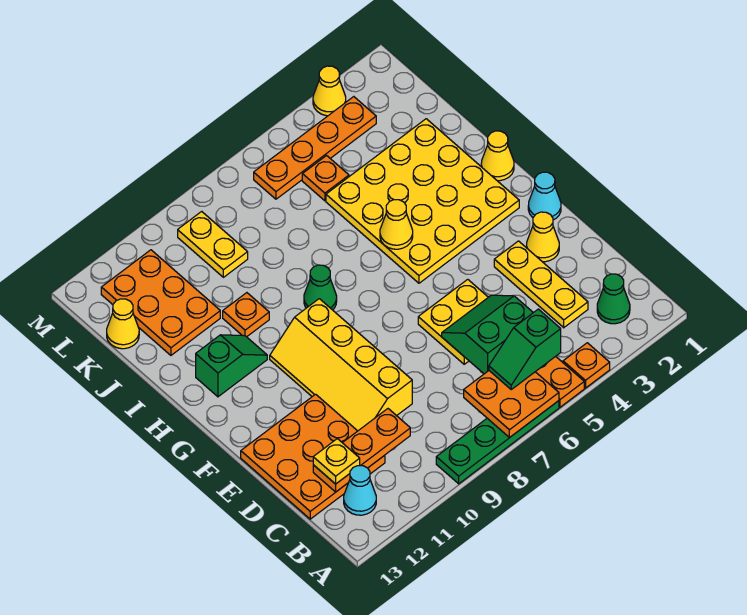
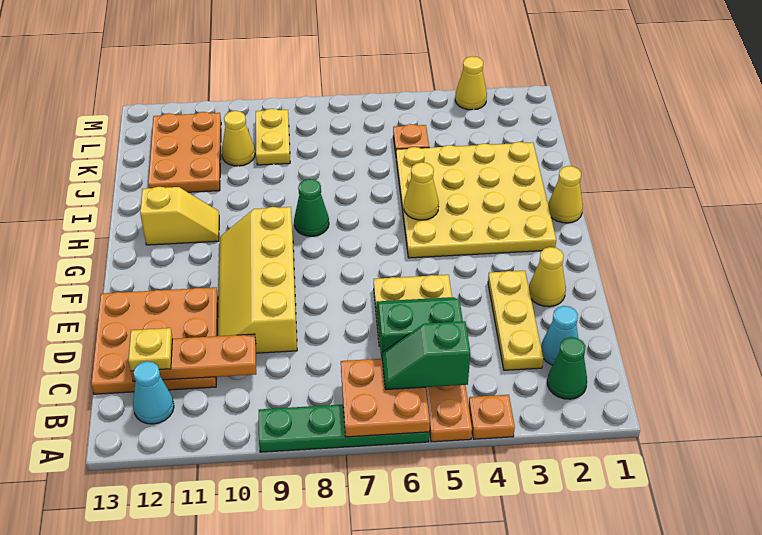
cyan 1x1 cone [528,172,561,220] -> cyan 1x1 cone moved to [541,306,578,365]
green 1x2 slope [196,335,267,397] -> yellow 1x2 slope [140,187,219,245]
orange 1x1 plate [223,293,269,337] -> none
yellow 1x1 cone [107,299,139,349] -> yellow 1x1 cone moved to [222,111,255,166]
orange 1x4 plate [254,97,376,199] -> none

